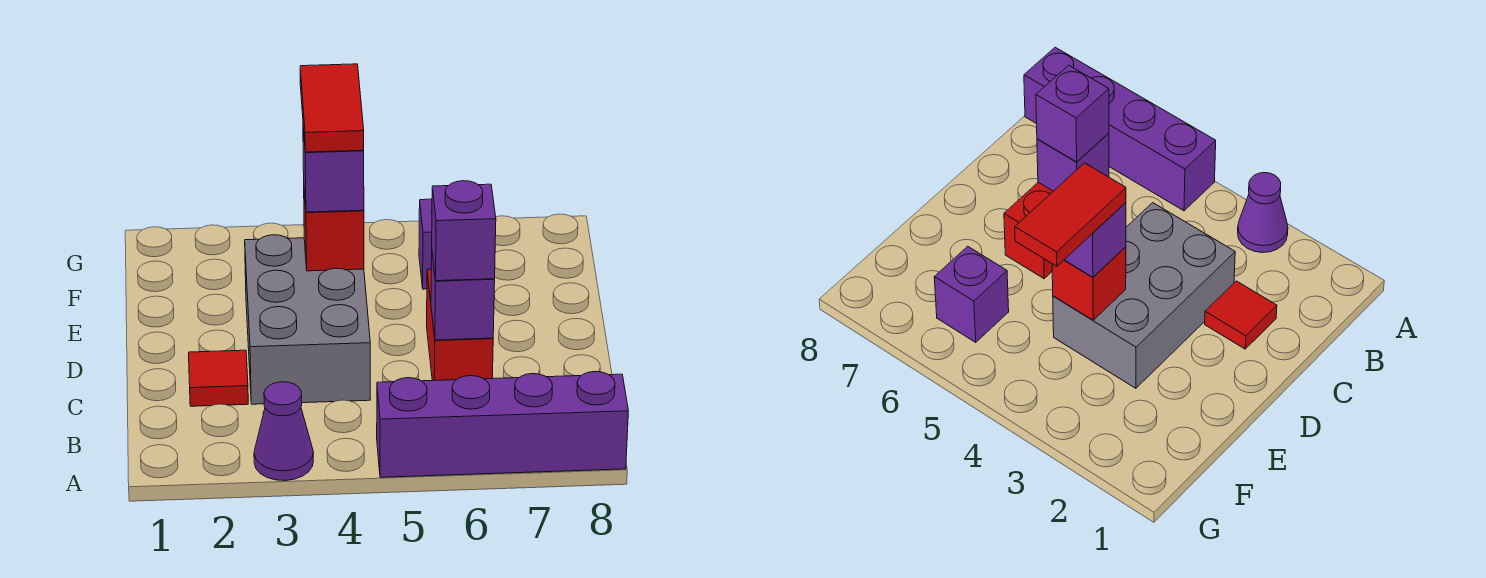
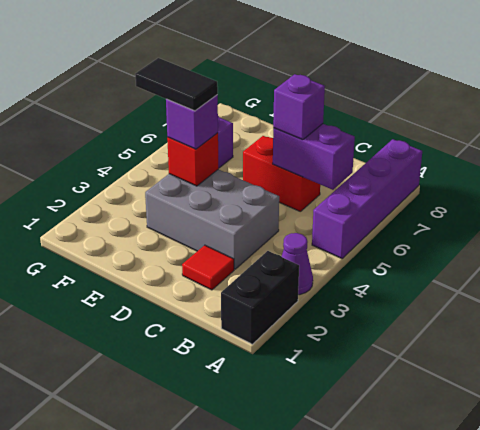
none -> black 1x2 brick [221,251,299,344]
purple 1x1 brick [431,254,495,340] -> purple 1x2 brick [273,124,355,190]
red 1x2 tile [300,64,364,152] -> black 1x2 tile [135,58,218,111]

